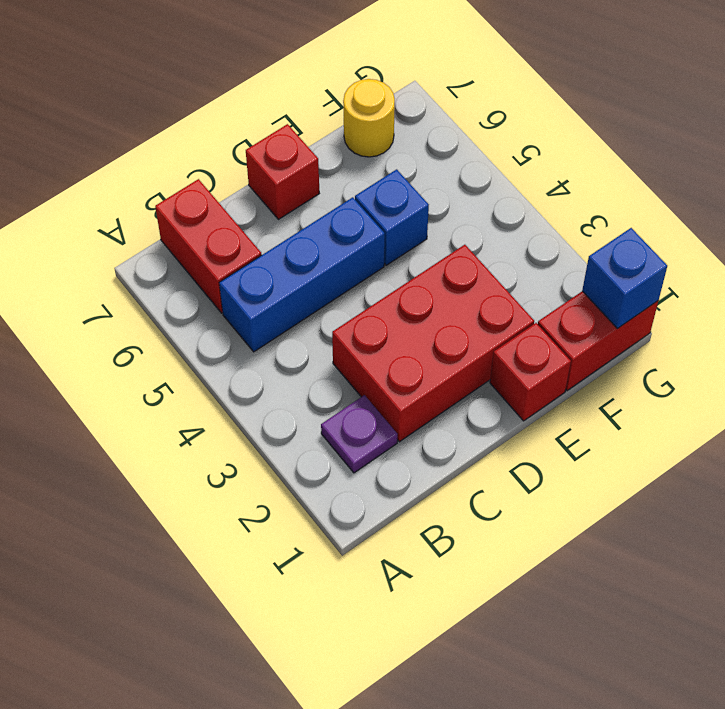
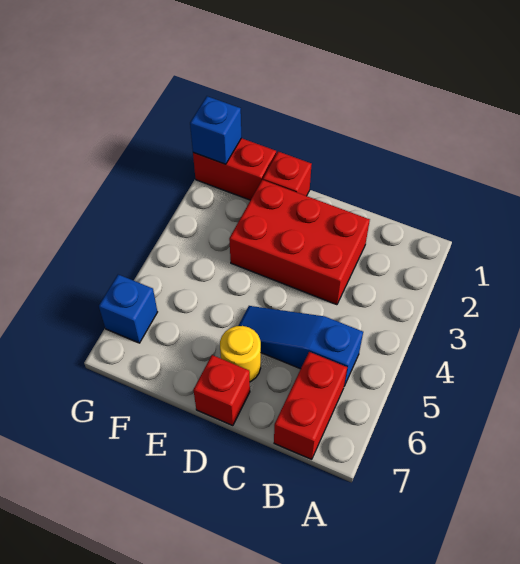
purple 1x1 plate [321,395,397,473] -> none
blue 1x3 brick [219,197,385,352] -> blue 1x3 slope [238,306,363,386]
blue 1x1 brick [355,169,429,265] -> blue 1x1 brick moved to [99,275,157,343]
yellow 1x1 round brick [343,79,395,157] -> yellow 1x1 round brick moved to [220,326,261,382]

